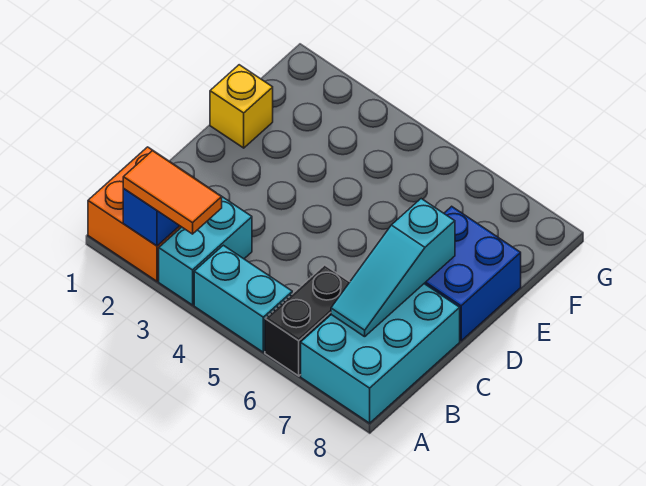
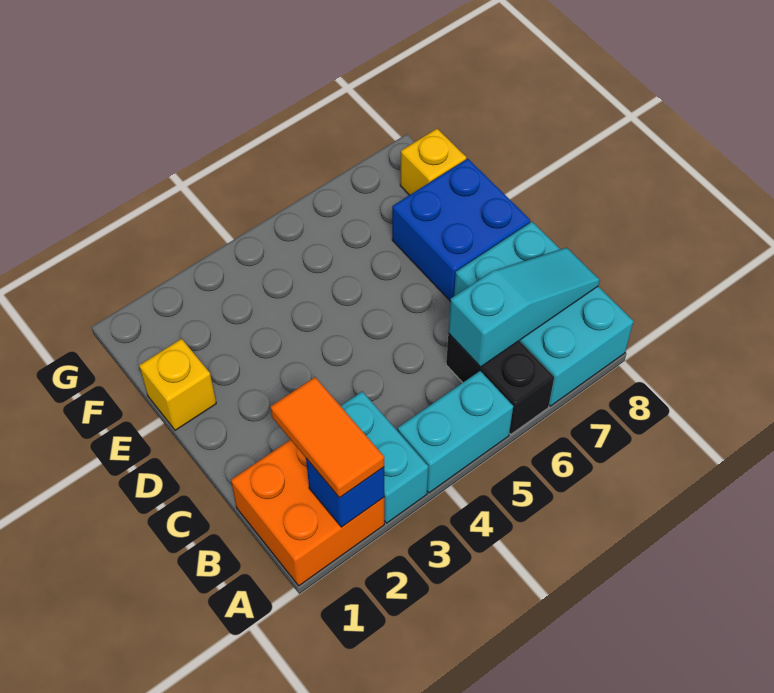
orange 1x2 tile [123,151,222,234] -> orange 1x2 tile turned to [270,377,384,498]
cyan 1x3 slope [331,199,455,337] -> cyan 1x3 slope turned to [448,248,600,367]
none -> yellow 1x1 brick [400,129,466,195]

